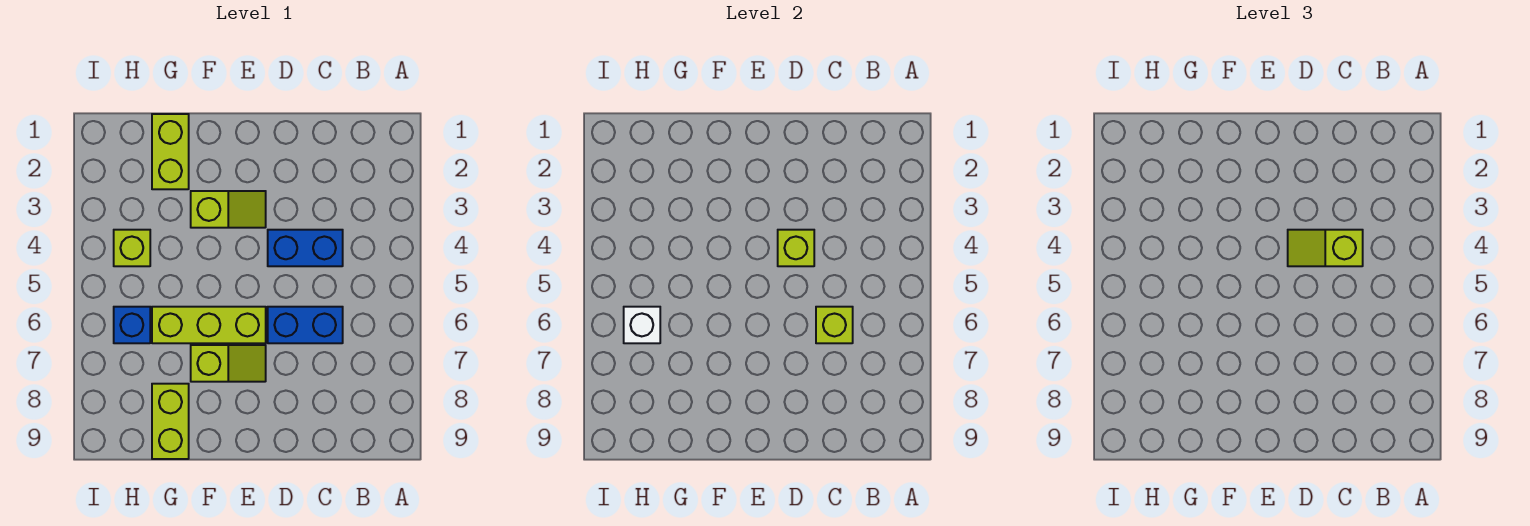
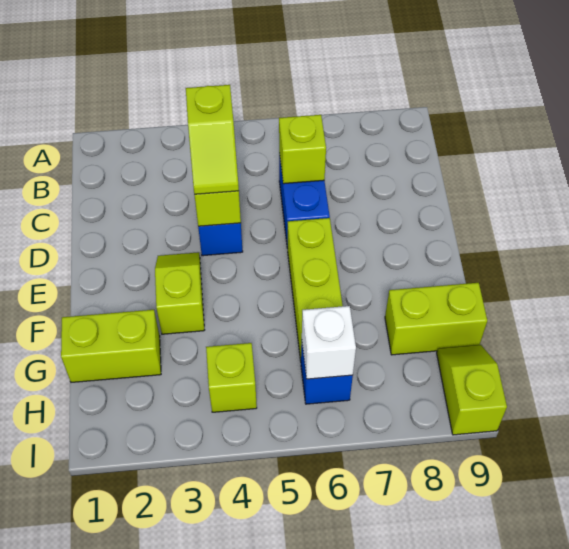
lime 1x2 slope [191,345,266,382] -> lime 1x2 slope moved to [437,345,507,435]

